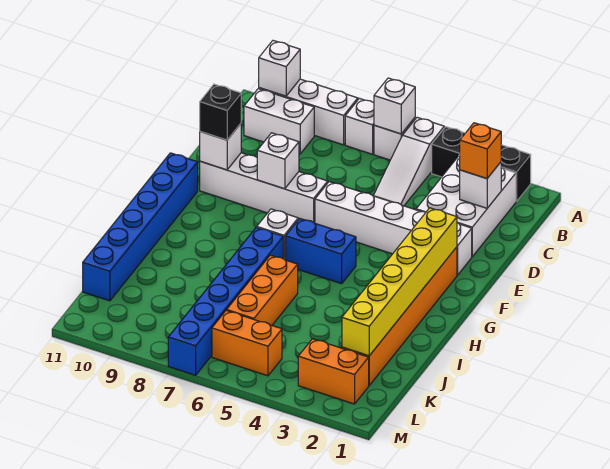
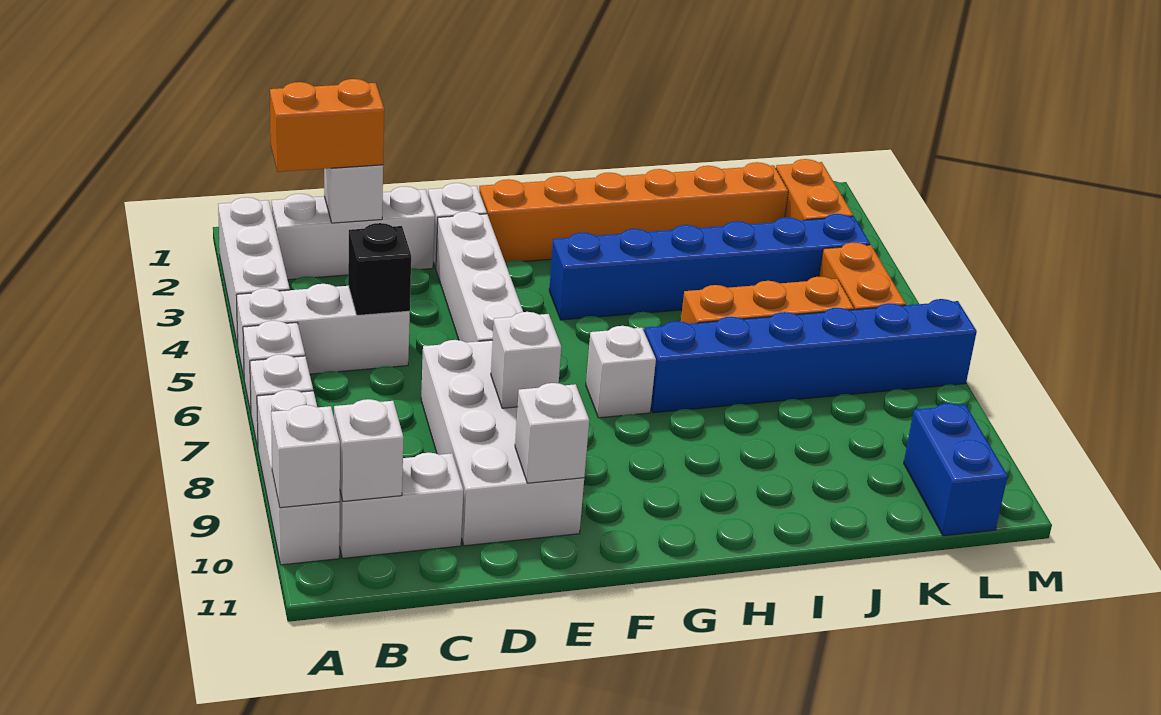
black 1x3 brick [432,127,531,201] -> white 1x3 brick [218,197,290,346]
white 1x3 slope [373,117,444,206] -> white 1x3 brick [236,284,410,377]
white 1x1 brick [374,78,415,134] -> white 1x1 brick moved to [334,399,404,501]
white 2x3 brick [416,155,516,256] -> white 1x3 brick [271,186,435,280]
white 1x2 brick [244,89,314,154] -> white 1x2 brick turned to [339,453,463,558]
orange 1x1 brick [460,123,501,179] -> orange 1x2 brick [270,79,384,172]
white 1x4 brick [200,153,328,223] -> white 2x4 brick [421,340,584,546]
black 1x1 brick [200,84,241,140] -> black 1x1 brick moved to [348,223,411,315]
yellow 1x6 brick [342,208,457,356] -> none
blue 1x6 brick [83,153,198,301] -> blue 1x6 brick moved to [549,214,870,320]
blue 1x2 brick [286,219,356,284] -> blue 1x2 brick moved to [904,403,1008,536]

